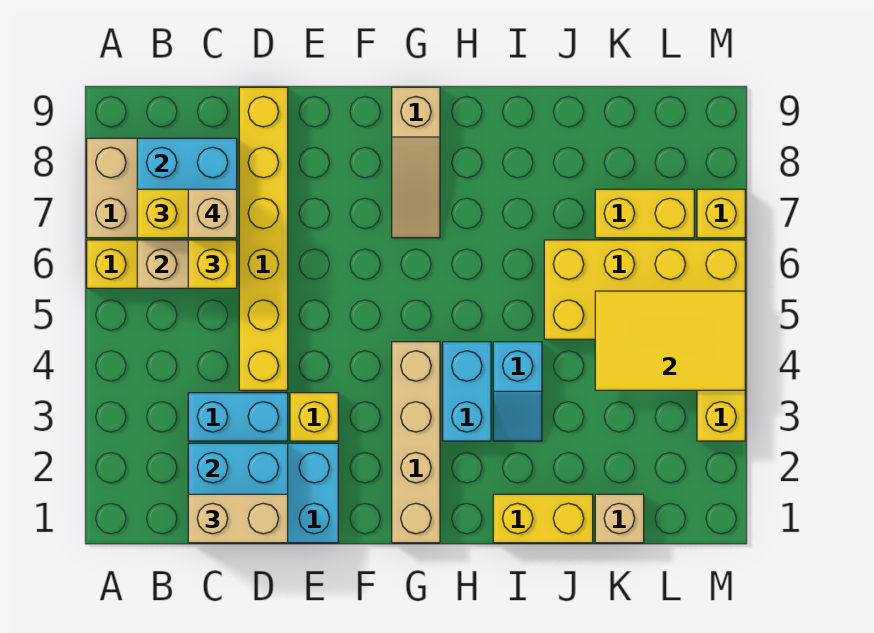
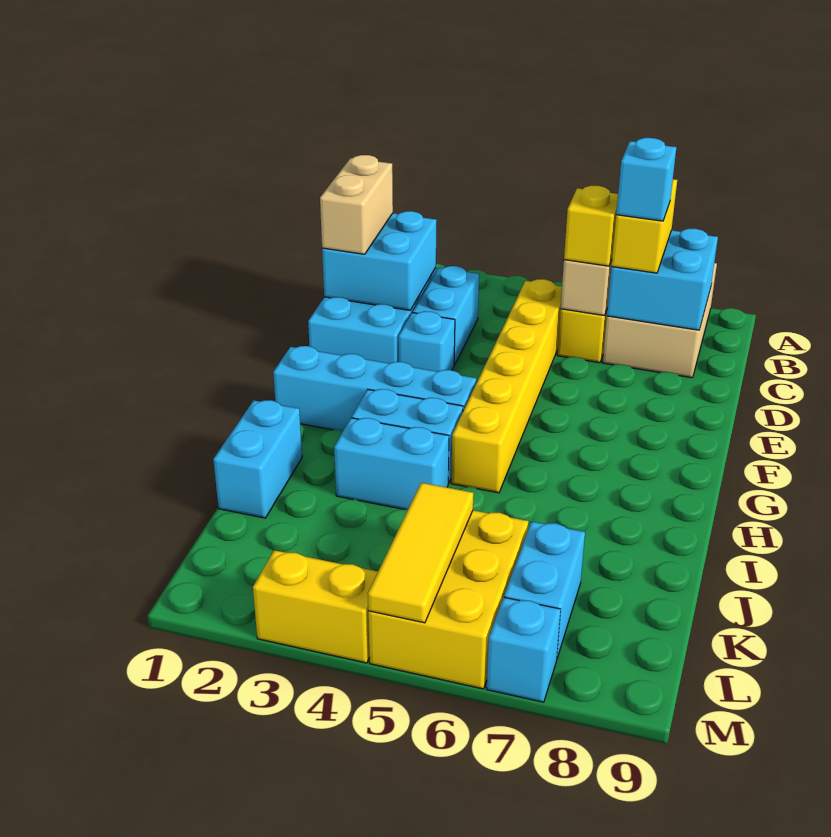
tan 1x1 brick [188,189,237,238] -> cyan 1x1 brick [616,138,676,221]
yellow 1x6 brick [239,87,288,390] -> yellow 1x6 brick turned to [451,279,562,493]
yellow 1x1 brick [290,393,338,441] -> cyan 1x1 brick [399,311,455,372]
tan 1x4 brick [392,342,440,543] -> cyan 1x4 brick [273,346,476,431]
tan 1x3 slope [392,87,440,238] -> none
yellow 1x2 brick [493,494,593,543] -> cyan 1x2 brick [213,400,302,518]
cyan 1x2 slope [493,342,542,441] -> cyan 1x2 brick [334,418,449,510]
yellow 2x4 brick [544,240,745,339] -> yellow 2x3 brick [368,510,529,689]
tan 1x1 brick [595,494,644,543] -> none
yellow 2x3 tile [595,291,745,390] -> yellow 1x3 tile [368,483,473,623]
yellow 1x2 brick [595,189,694,238] -> cyan 1x2 brick [504,522,585,658]
yellow 1x1 brick [697,189,745,238] -> cyan 1x1 brick [487,597,561,702]

